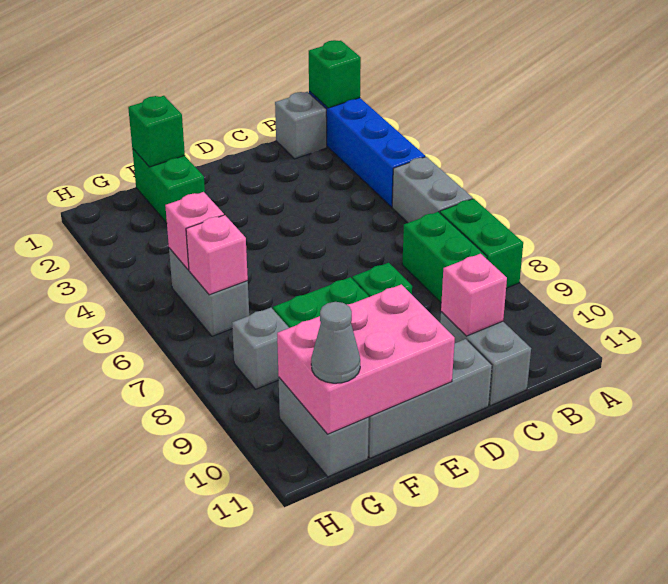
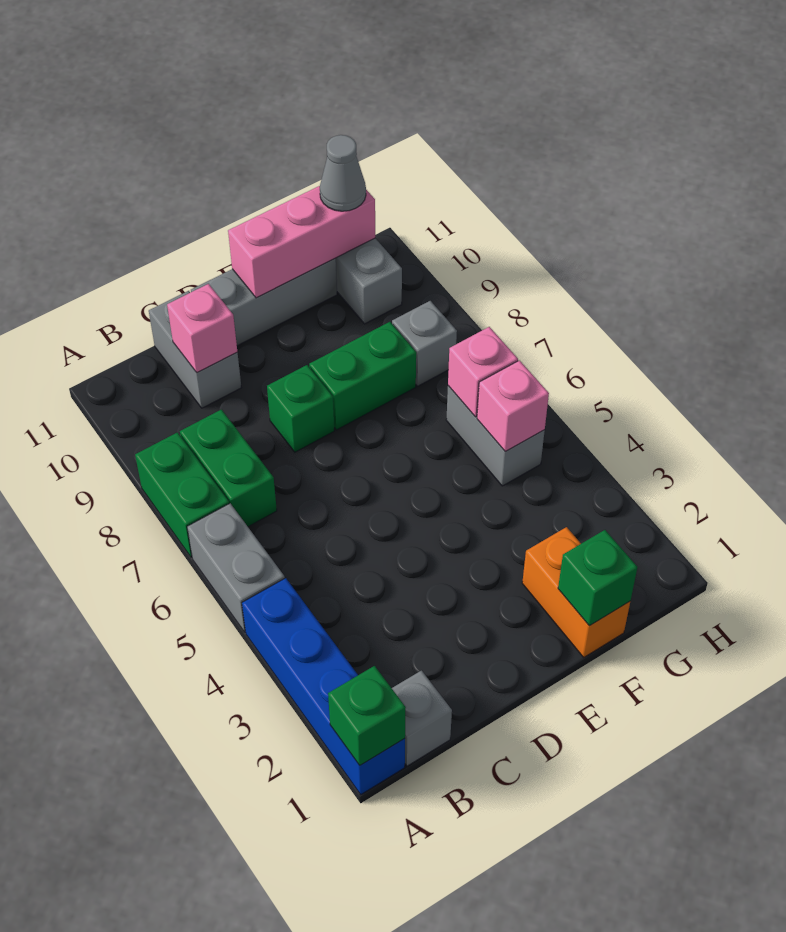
pink 2x3 brick [277,284,455,434] -> pink 1x3 brick [228,186,375,298]
green 1x2 brick [132,149,205,223] -> orange 1x2 brick [522,527,630,657]

